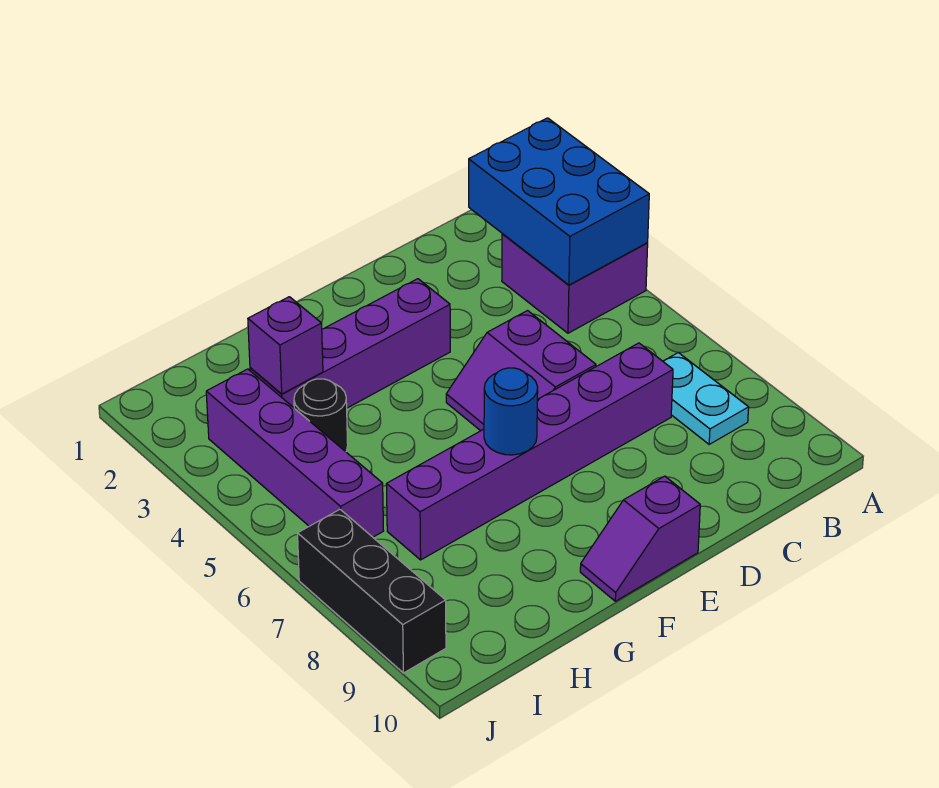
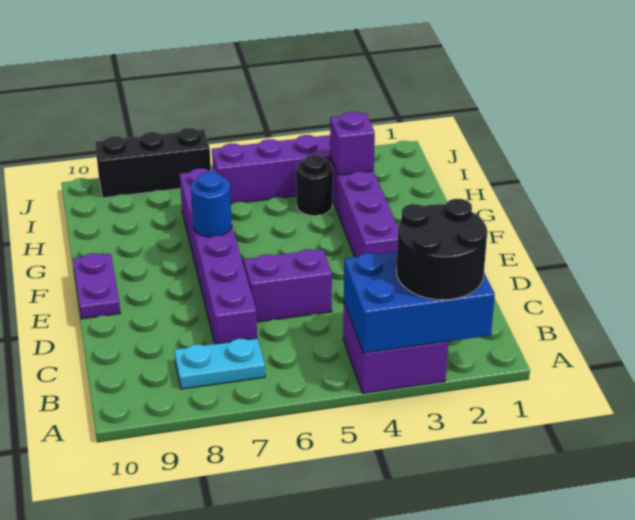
none -> black 2x2 round brick [396,199,487,300]
purple 1x2 slope [580,476,700,601] -> purple 1x2 plate [73,253,120,319]

